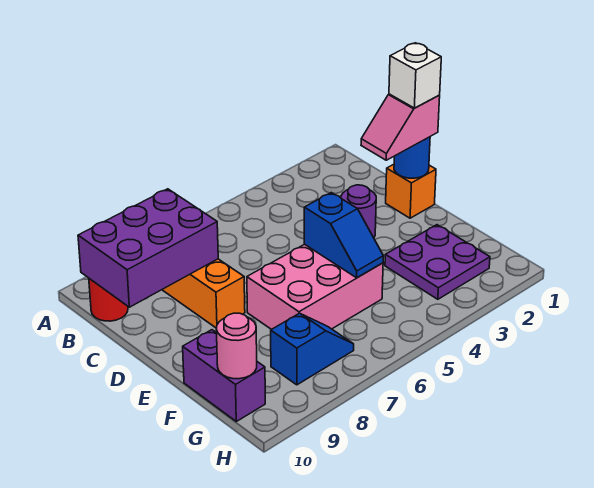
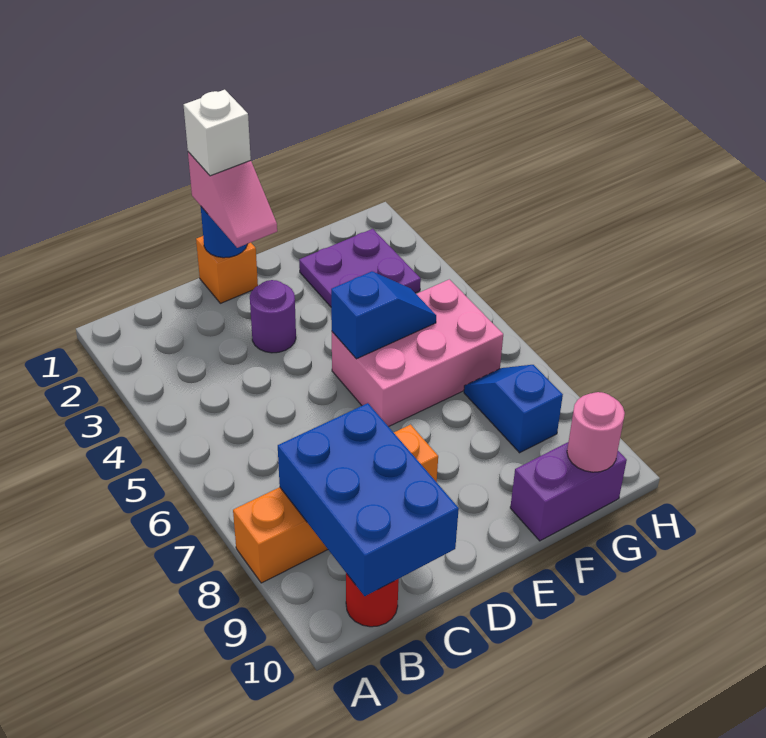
purple 2x3 brick [78,189,218,307] -> blue 2x3 brick [278,403,459,596]
pink 2x3 brick [247,244,383,330] -> pink 2x3 brick turned to [332,279,503,427]

